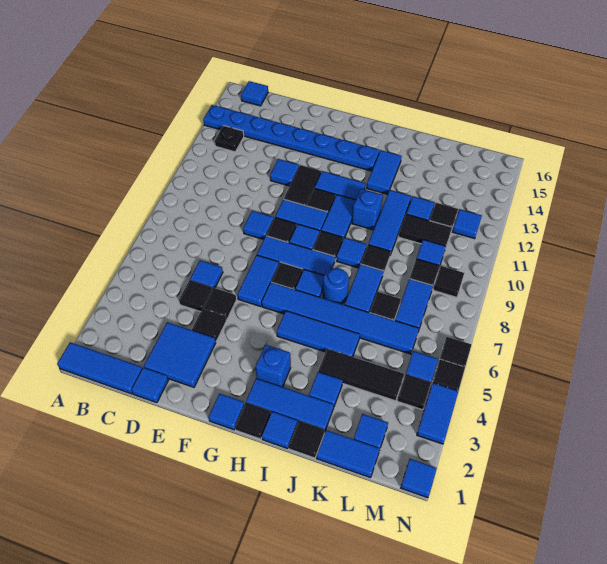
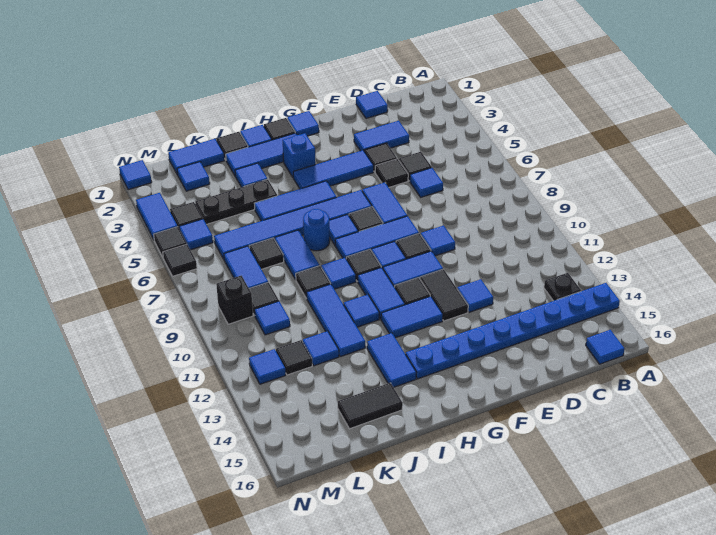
blue 1x3 tile [57,342,142,394] -> blue 1x3 tile moved to [293,150,374,189]
blue 2x2 tile [144,322,216,387] -> blue 1x2 tile [354,121,409,151]
blue 1x1 brick [352,189,383,230] -> blue 1x1 tile [344,295,379,327]
black 1x3 tile [318,349,404,401] -> black 1x3 plate [195,179,277,224]
black 1x2 tile [398,214,452,246] -> black 1x2 tile moved to [338,383,403,429]
black 1x1 tile [433,266,464,297] -> black 1x1 brick [216,276,253,324]

